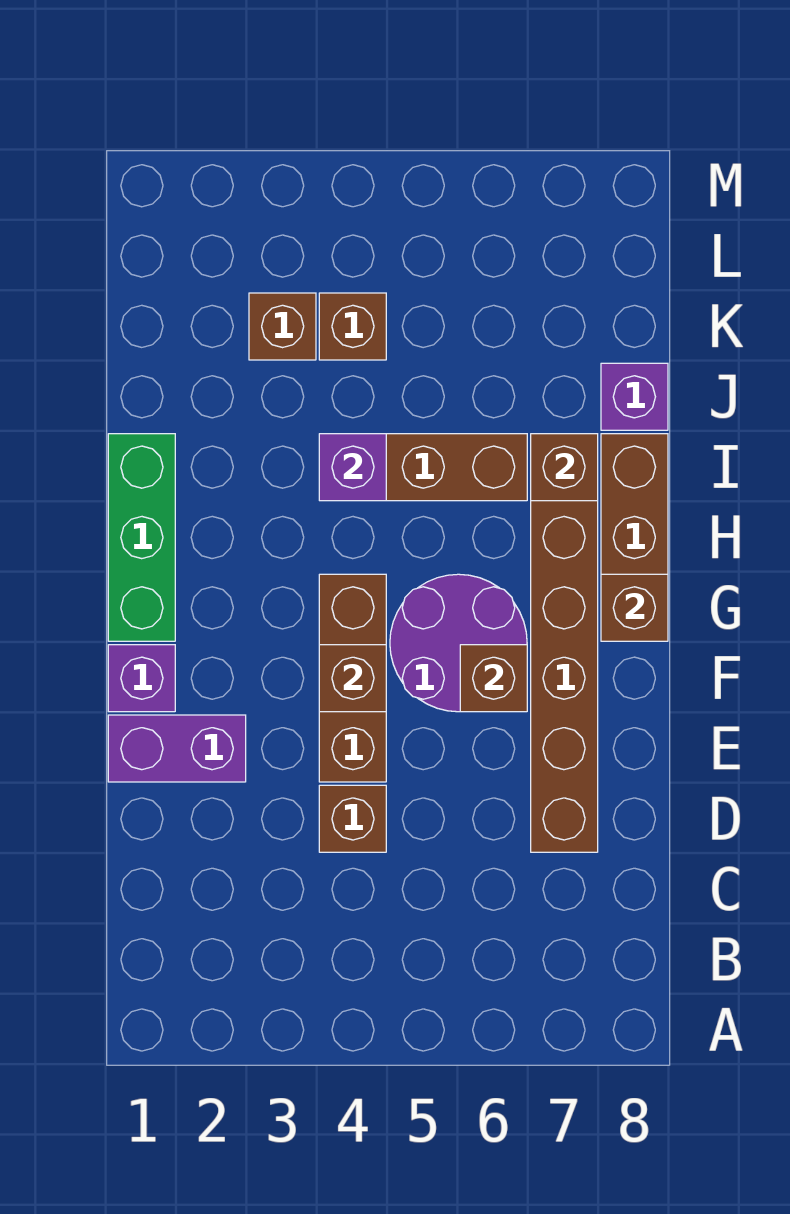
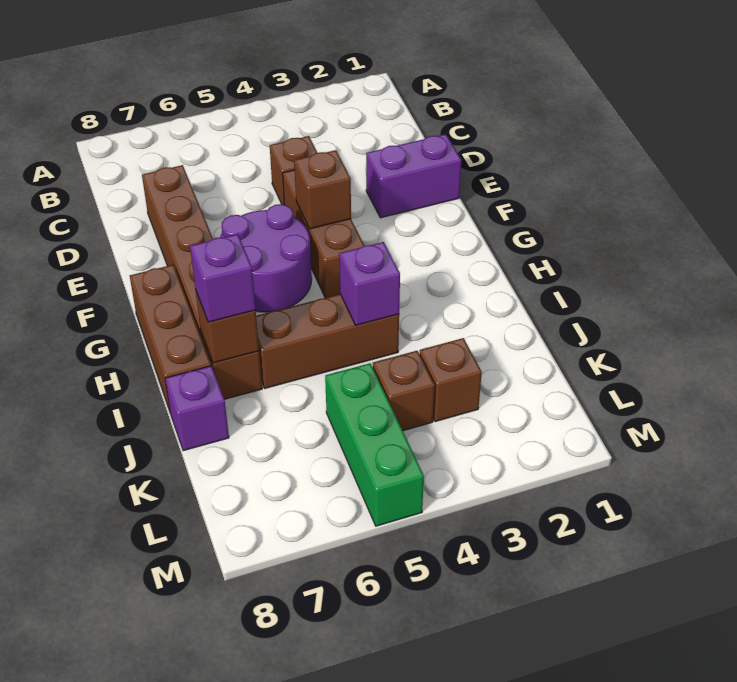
purple 1x1 brick [108,645,175,712] -> purple 1x1 brick moved to [190,234,256,322]
brown 1x1 brick [460,645,527,712] -> none
green 1x3 brick [108,434,175,641] -> green 1x3 brick moved to [325,363,424,526]
brown 1x1 brick [601,574,668,641] -> none

